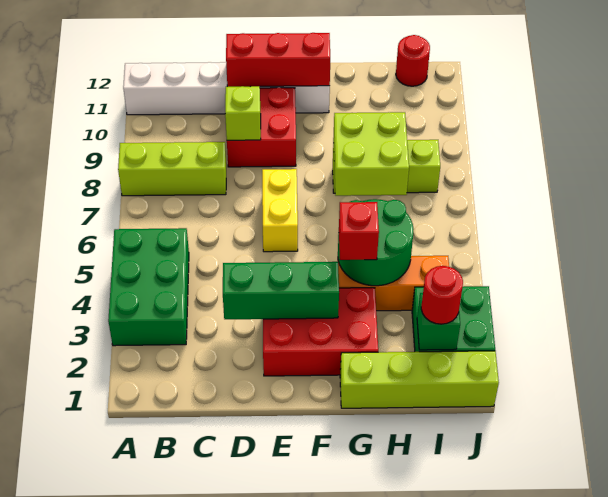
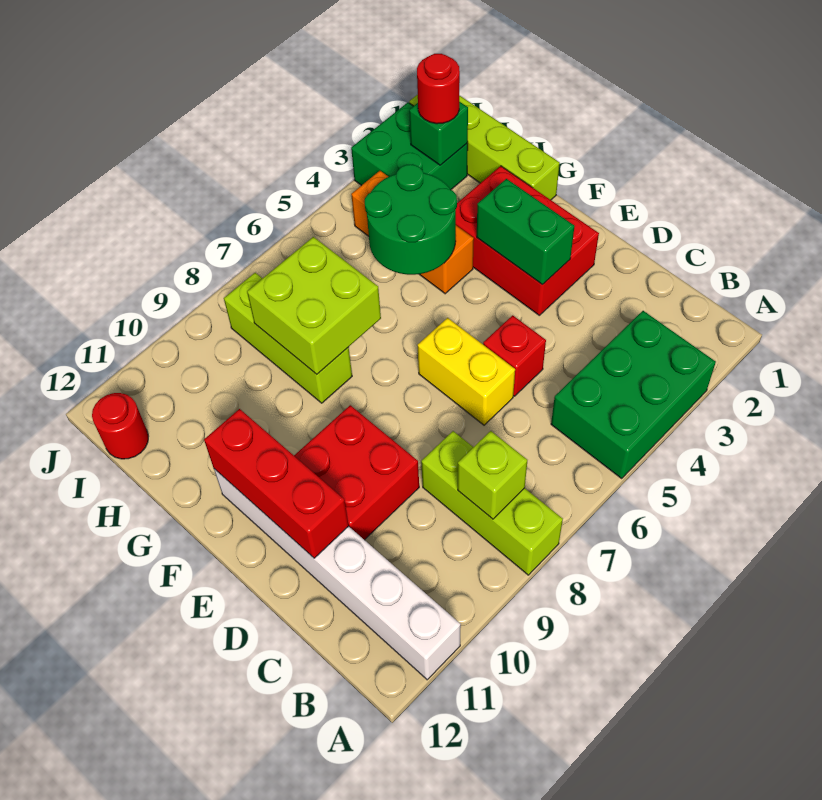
green 1x3 brick [223,262,339,319] -> green 1x2 brick [477,179,575,285]
lime 1x1 brick [225,86,261,140] -> lime 1x1 brick moved to [458,431,527,519]
yellow 1x2 brick [262,169,298,252] -> yellow 1x2 brick turned to [418,318,515,425]
red 1x1 brick [339,202,379,260] -> red 1x1 brick moved to [483,315,546,396]

